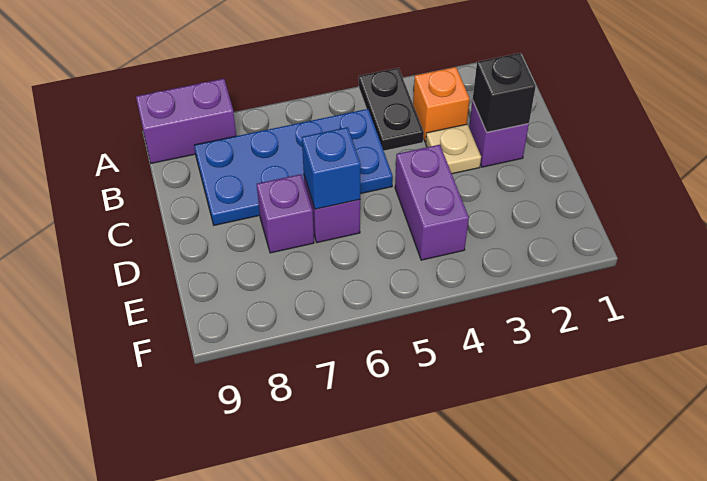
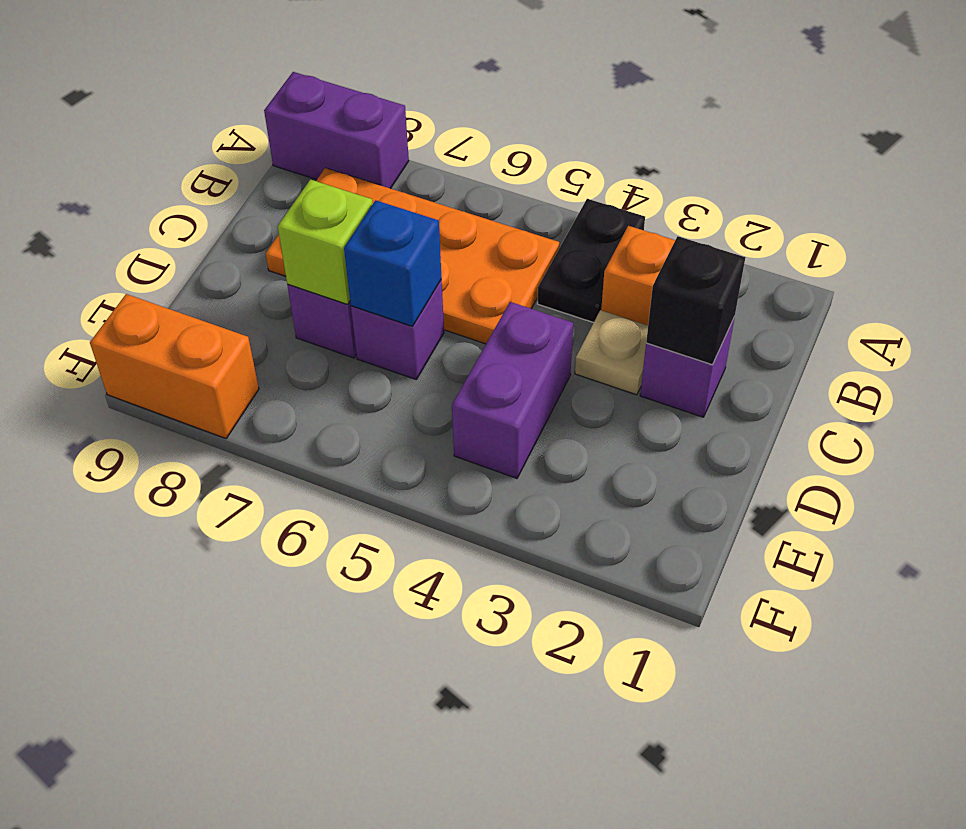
blue 2x4 plate [194,109,393,225] -> orange 2x4 plate [266,168,559,344]
none -> lime 1x1 brick [278,180,373,304]
none -> orange 1x2 brick [90,294,259,438]

